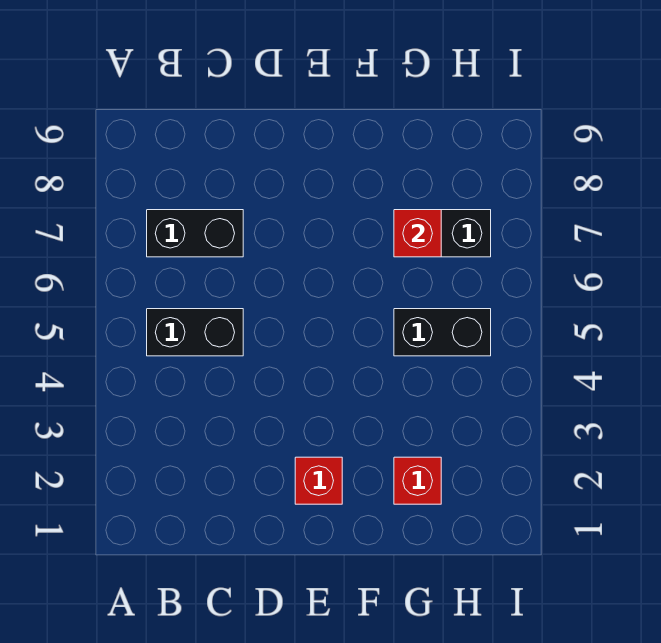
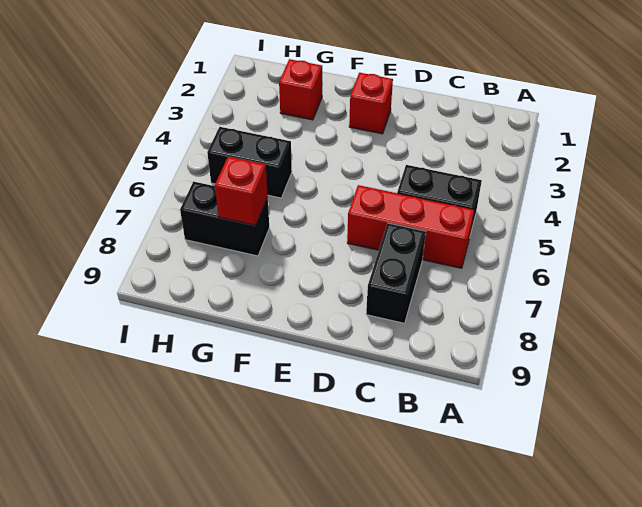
none -> red 1x3 brick [347,185,474,268]
black 1x2 brick [147,210,243,257] -> black 1x2 brick turned to [366,223,426,323]

